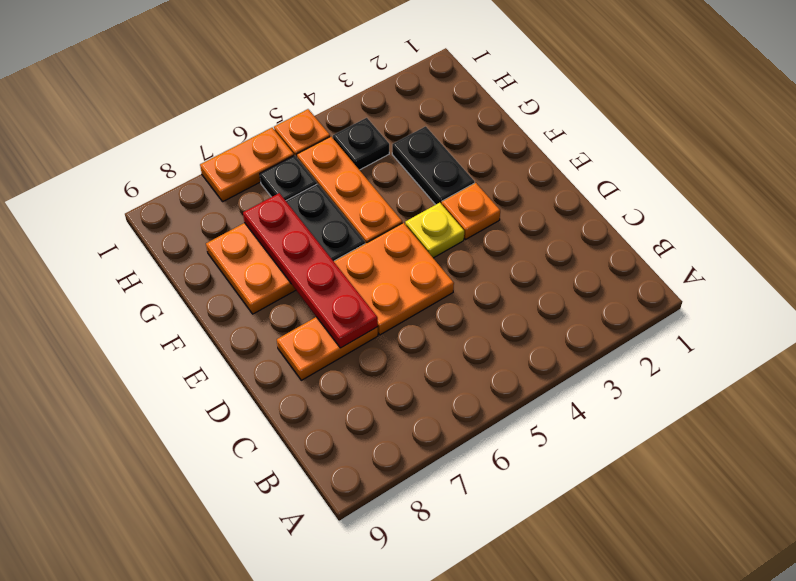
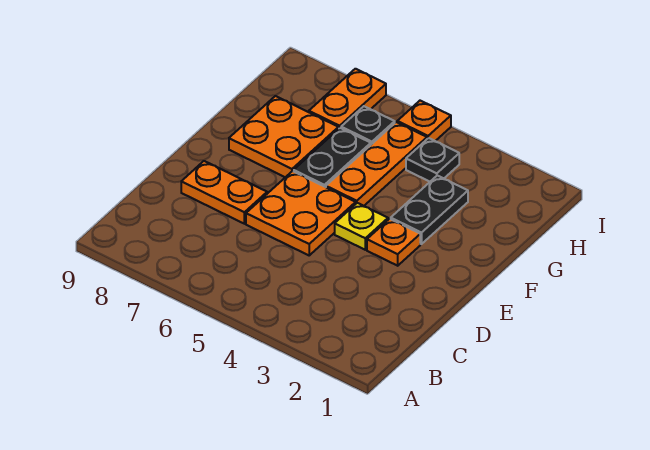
red 1x4 plate [243,193,378,348] -> none
orange 1x2 plate [200,128,294,201] -> orange 1x2 plate turned to [309,69,386,128]

